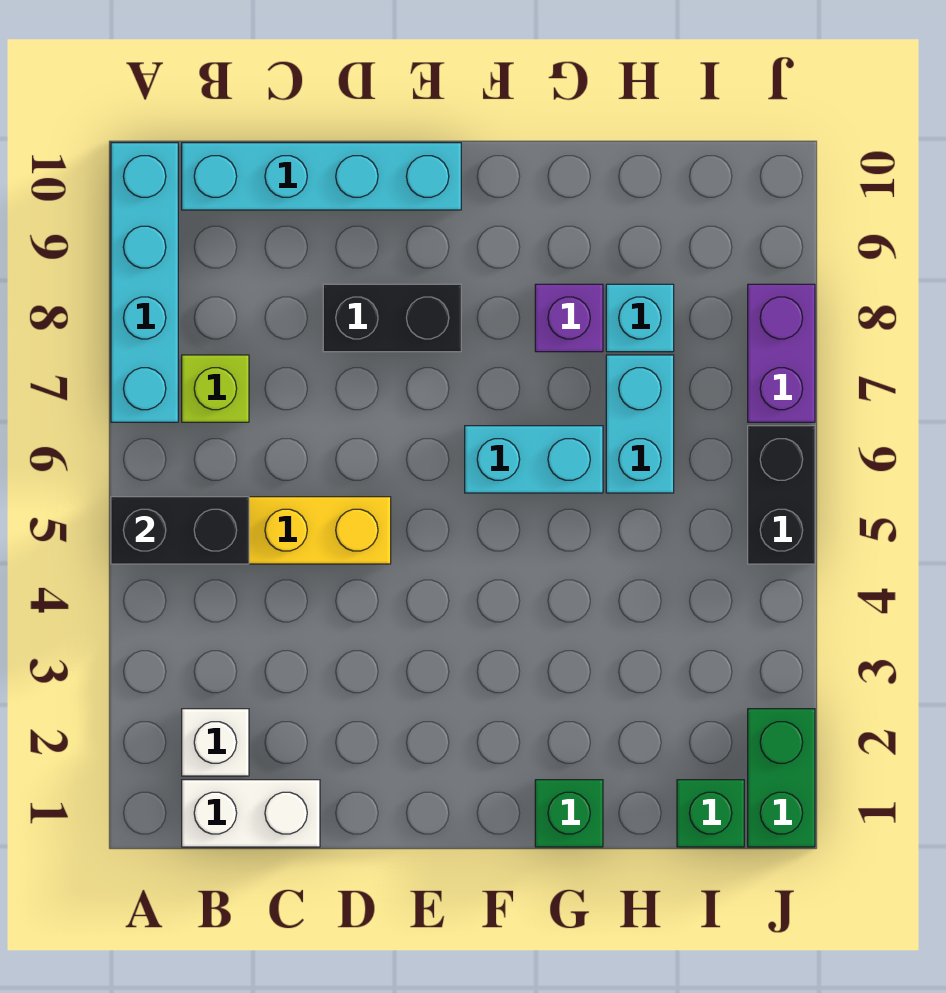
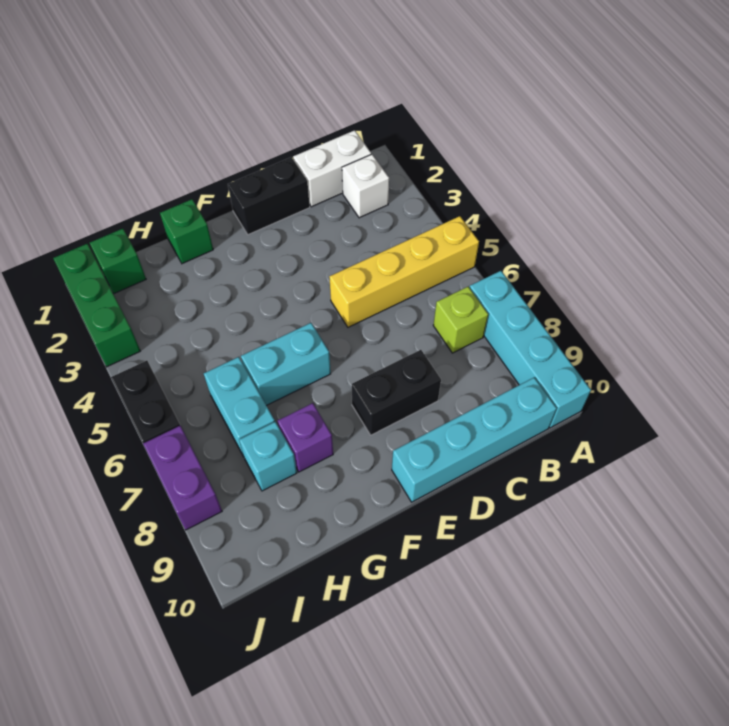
black 1x2 brick [111,497,249,564] -> black 1x2 brick moved to [228,157,310,235]
green 1x2 brick [748,709,815,847] -> green 1x3 brick [53,244,140,367]

